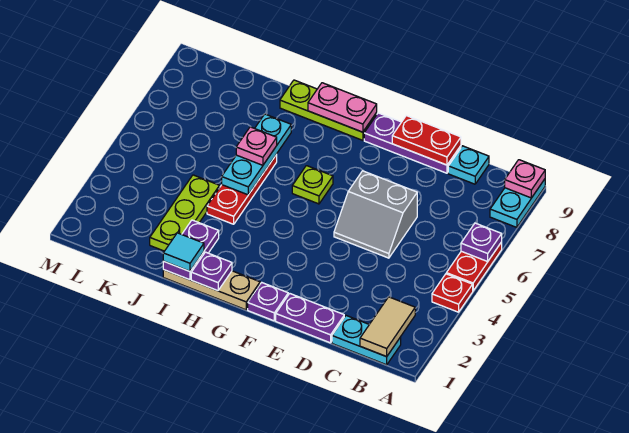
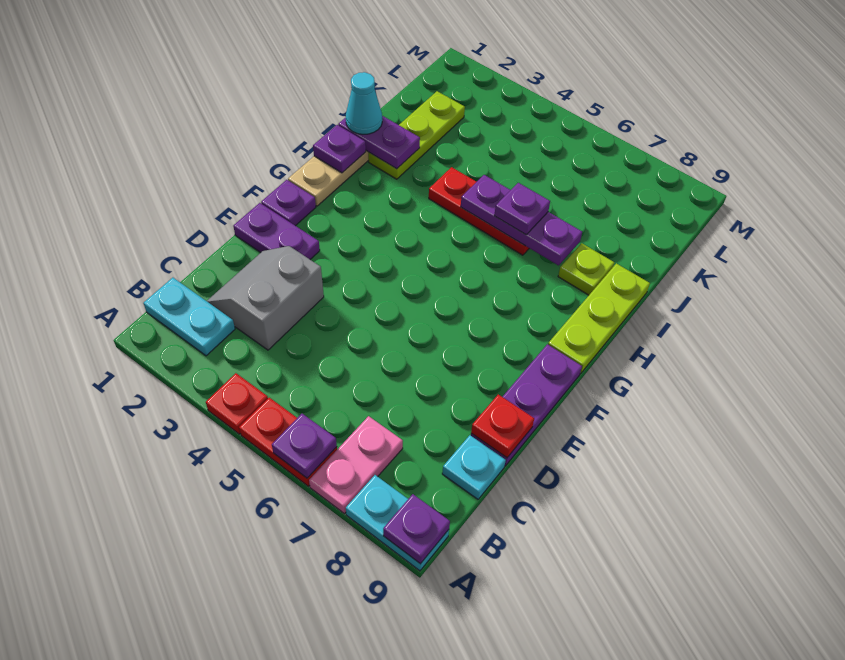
pink 1x1 plate [505,160,545,198] -> purple 1x1 plate [383,494,450,564]
cyan 1x2 plate [332,316,401,365] -> cyan 1x2 plate turned to [143,278,235,356]
tan 1x2 tile [360,297,415,357] -> none
purple 1x2 plate [276,294,344,343] -> purple 1x2 plate turned to [233,203,320,259]
grey 2x2 slope [334,171,417,258] -> grey 2x2 slope moved to [207,246,324,350]
red 1x2 plate [392,116,461,165] -> red 1x1 plate [471,394,534,458]
lime 1x1 plate [292,166,333,204] -> lime 1x1 plate moved to [558,243,614,295]
pink 1x2 plate [308,83,377,132] -> pink 1x2 plate moved to [309,416,403,514]
cyan 1x1 tile [163,233,204,271] -> cyan 1x1 cone [346,72,382,134]
cyan 1x3 plate [222,114,291,195] -> purple 1x3 plate [461,175,582,265]
pink 1x1 plate [236,127,277,165] -> purple 1x1 plate [494,183,550,235]
lime 1x3 plate [150,175,220,251] -> lime 1x3 plate turned to [368,91,465,179]

